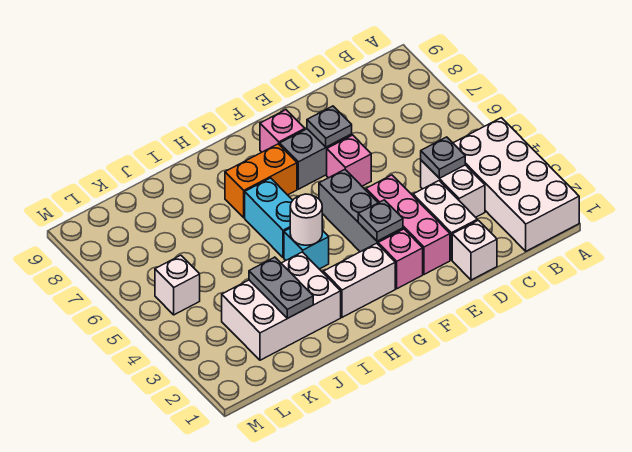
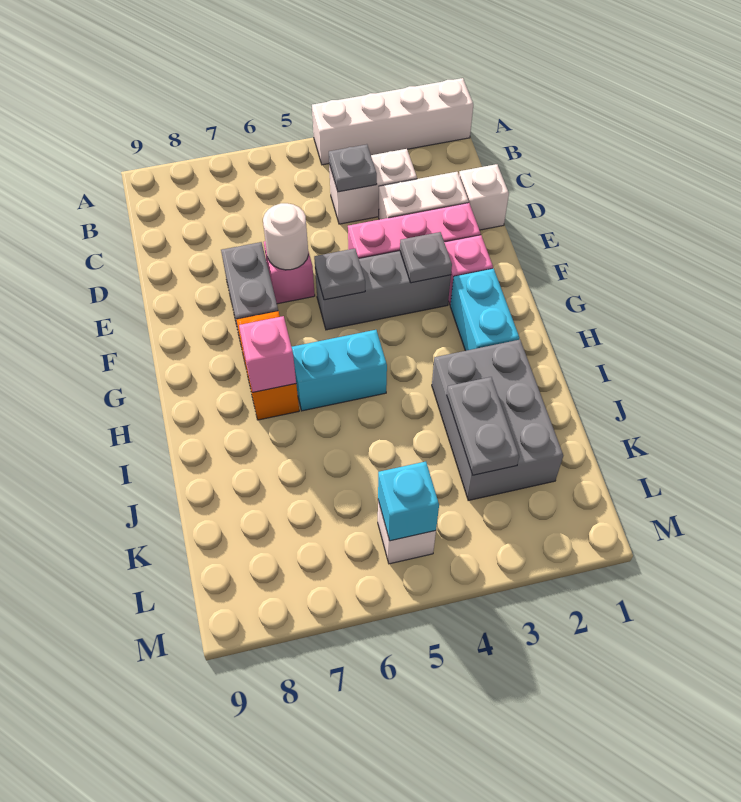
white 2x4 brick [453,118,579,251] -> white 1x4 brick [312,78,473,165]
grey 1x1 plate [307,106,352,147] -> grey 1x1 plate moved to [314,248,365,300]
pink 1x1 brick [260,110,305,152] -> pink 1x1 brick moved to [239,316,296,392]
white 1x2 brick [323,243,395,317] -> cyan 1x2 brick [450,269,519,351]
cyan 1x1 brick [284,229,329,269] -> cyan 1x1 brick moved to [378,462,439,541]
white 1x1 round brick [290,194,322,245] -> white 1x1 round brick moved to [263,203,308,270]
white 2x3 brick [222,252,341,360] -> grey 2x3 brick [432,340,563,500]
grey 1x2 plate [249,257,313,318] -> grey 1x2 plate turned to [447,377,519,475]

